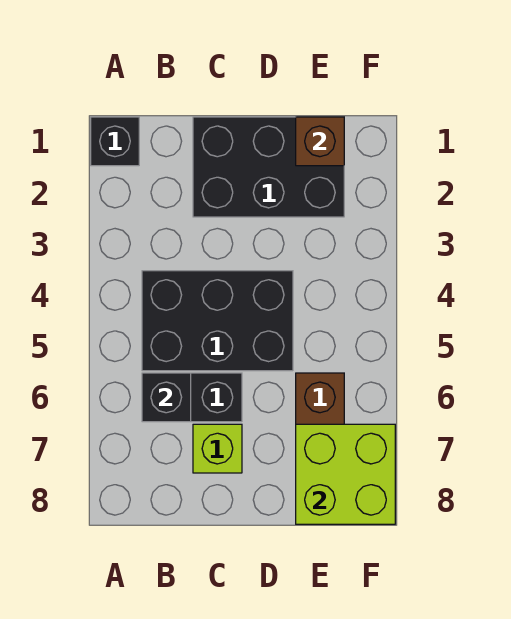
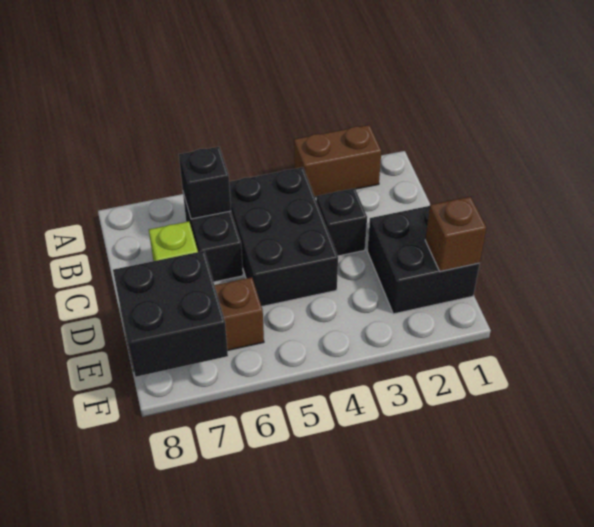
black 1x1 brick [91,117,139,166] -> black 1x1 brick moved to [316,188,367,256]
none -> brown 1x2 brick [294,125,381,197]
black 2x3 brick [193,117,344,217] -> black 2x2 brick [367,206,480,314]
lime 2x2 brick [296,424,395,524] -> black 2x2 brick [113,251,228,377]

